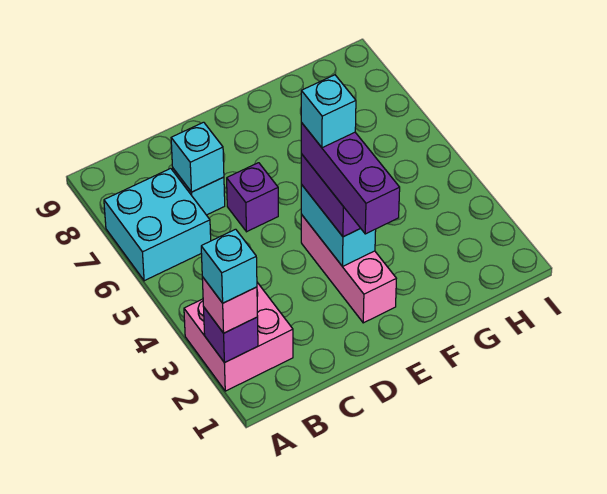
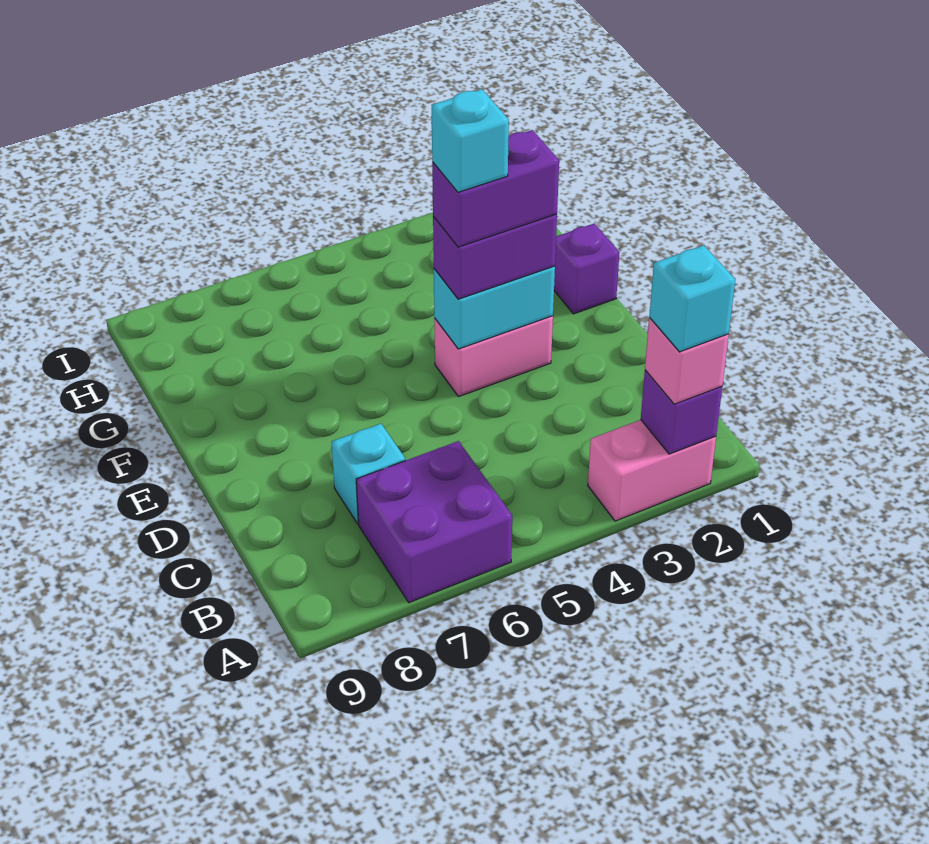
pink 2x2 brick [184,282,293,391] -> pink 1x2 brick [588,420,716,521]
cyan 2x2 brick [104,168,211,281] -> purple 2x2 brick [356,441,512,603]
cyan 1x1 brick [171,122,224,192] -> none
purple 1x1 brick [227,163,278,232] -> purple 1x1 brick moved to [554,223,620,314]
pink 1x3 brick [301,215,396,323] -> pink 1x2 brick [434,316,553,397]
purple 1x3 brick [301,123,400,234] -> purple 1x2 brick [432,130,559,247]

